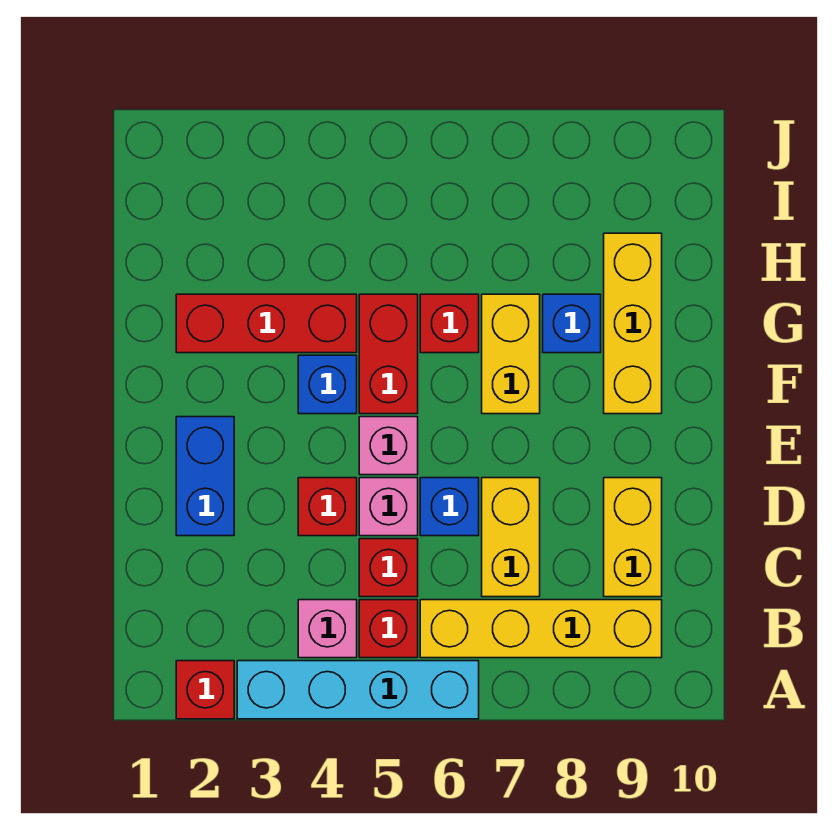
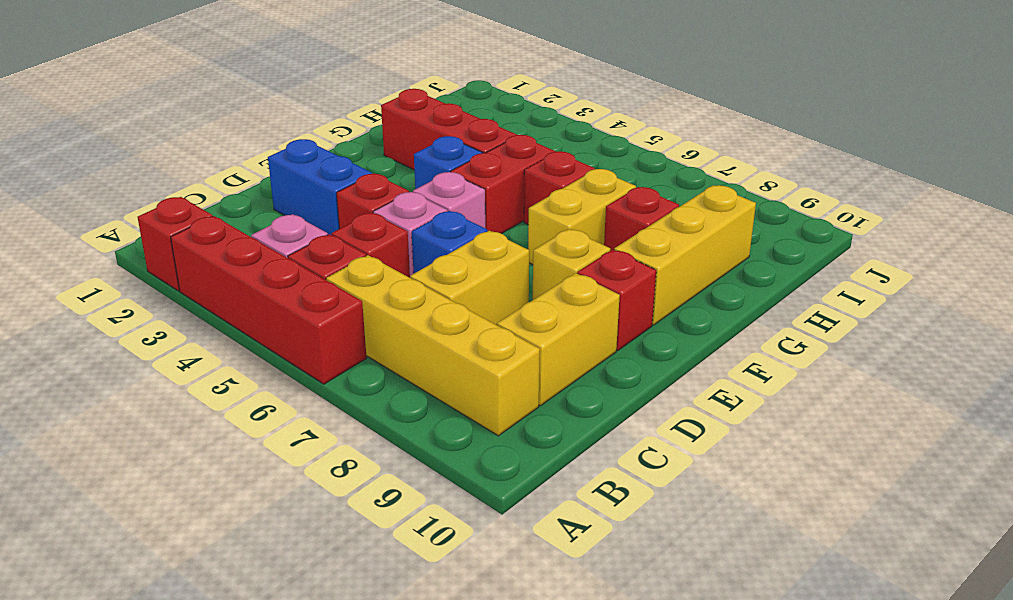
cyan 1x4 brick [237,661,479,719] -> red 1x4 brick [171,216,367,384]
blue 1x2 brick [176,417,234,536] -> blue 1x2 brick turned to [268,139,372,235]
none -> yellow 1x1 brick [533,229,610,300]
none -> red 1x1 brick [577,249,656,350]
blue 1x1 brick [543,294,601,353] -> red 1x1 brick [604,187,679,251]

